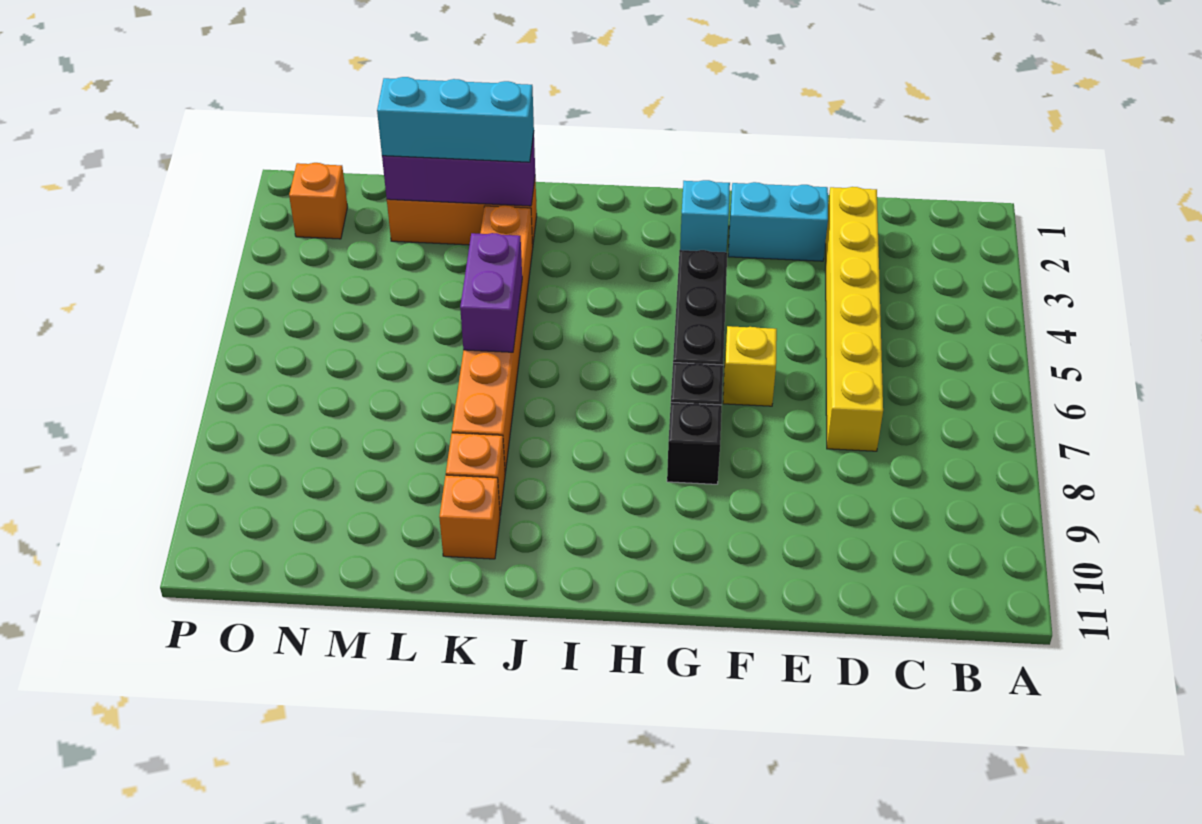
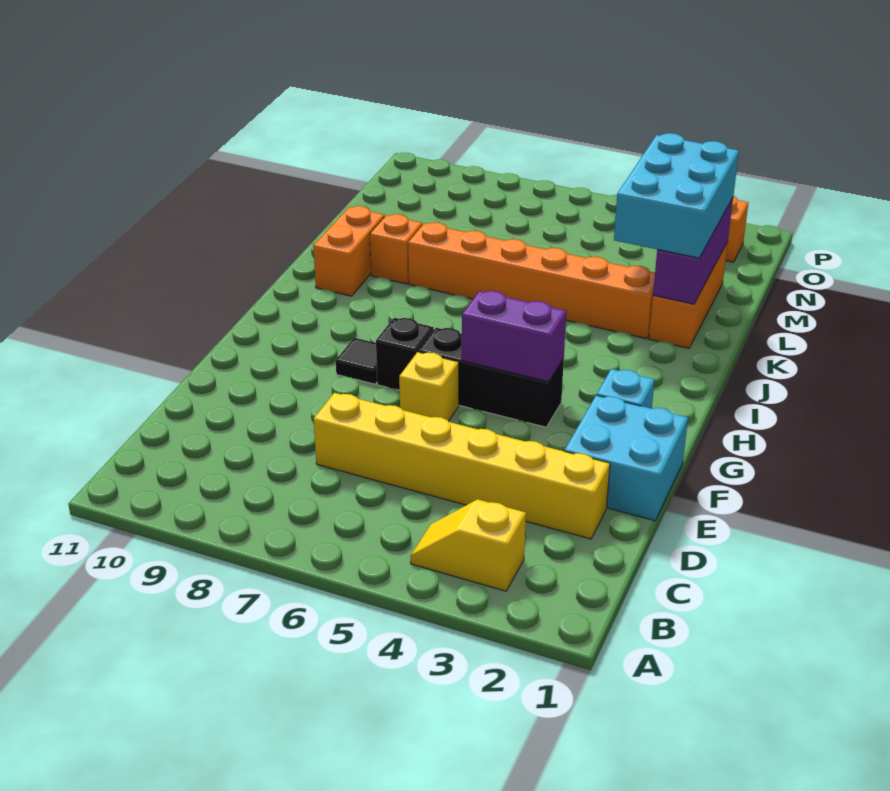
none -> yellow 1x2 slope [411,499,526,591]
cyan 1x2 brick [728,182,828,261] -> cyan 2x2 brick [565,395,688,521]
black 1x1 brick [667,402,722,484] -> black 1x1 tile [336,338,377,384]
cyan 1x3 brick [377,77,534,162] -> cyan 2x3 brick [614,133,739,258]
purple 1x2 brick [460,233,522,352] -> purple 1x2 brick moved to [462,291,566,382]
orange 1x1 brick [439,475,500,559] -> orange 1x2 brick [313,206,385,296]

